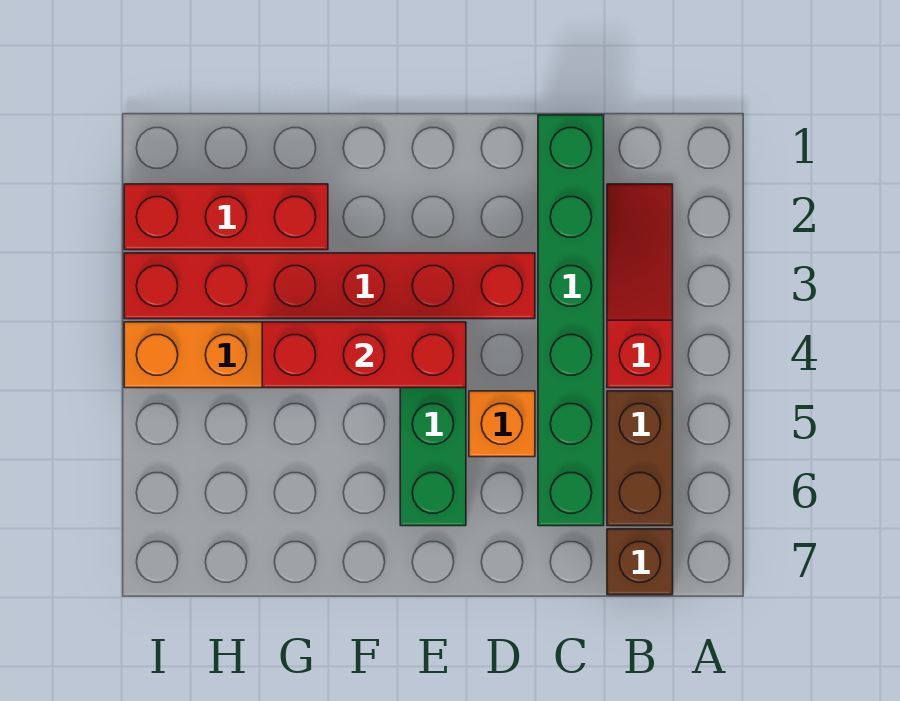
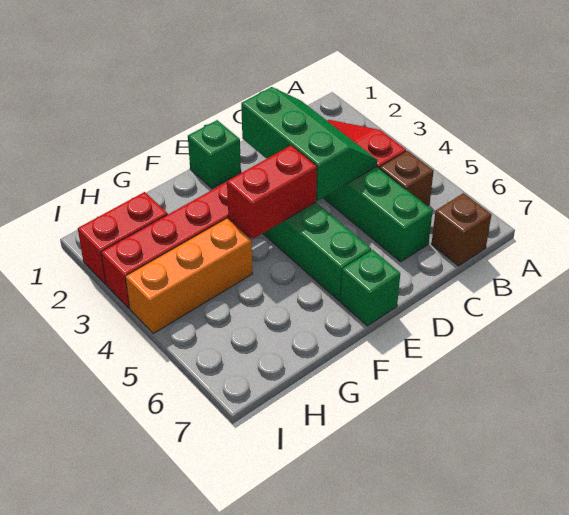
brown 1x2 brick [607,391,673,526] -> brown 1x1 brick [379,151,433,206]
none -> green 2x3 slope [241,87,377,201]
orange 1x1 brick [469,391,535,457] -> none
none -> green 1x1 brick [188,120,241,189]
red 1x3 brick [262,322,466,388] -> red 1x2 brick [227,146,317,239]
none -> green 1x1 brick [341,250,400,326]
red 1x3 brick [124,184,328,250] -> red 1x2 brick [78,192,168,284]

